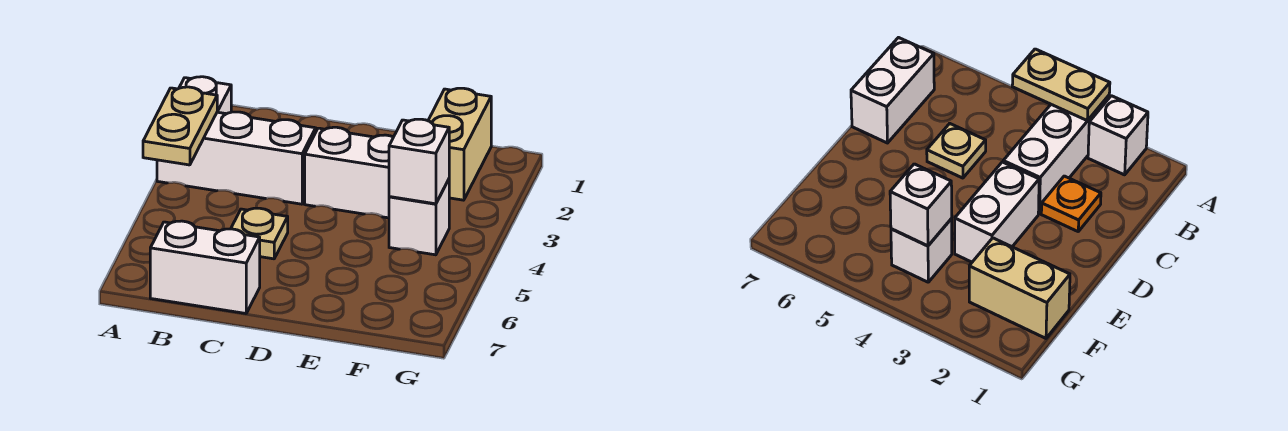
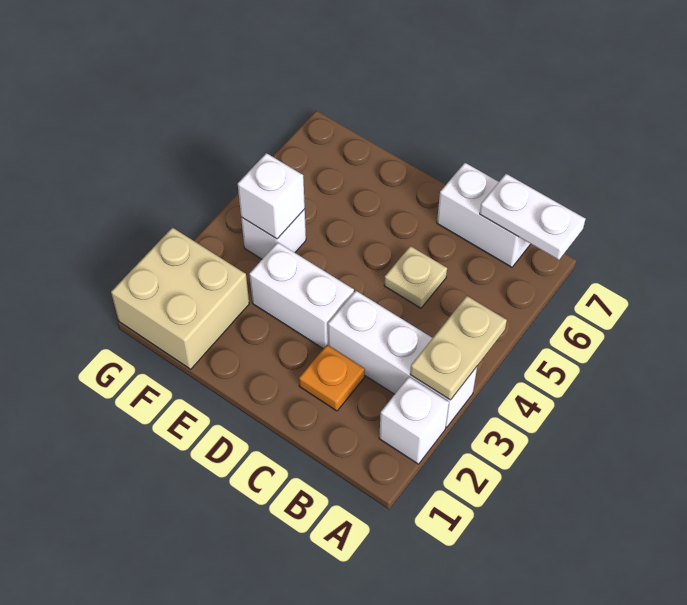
none -> white 1x2 plate [480,174,586,260]
tan 1x2 brick [428,88,491,200] -> tan 2x2 brick [111,228,249,369]

